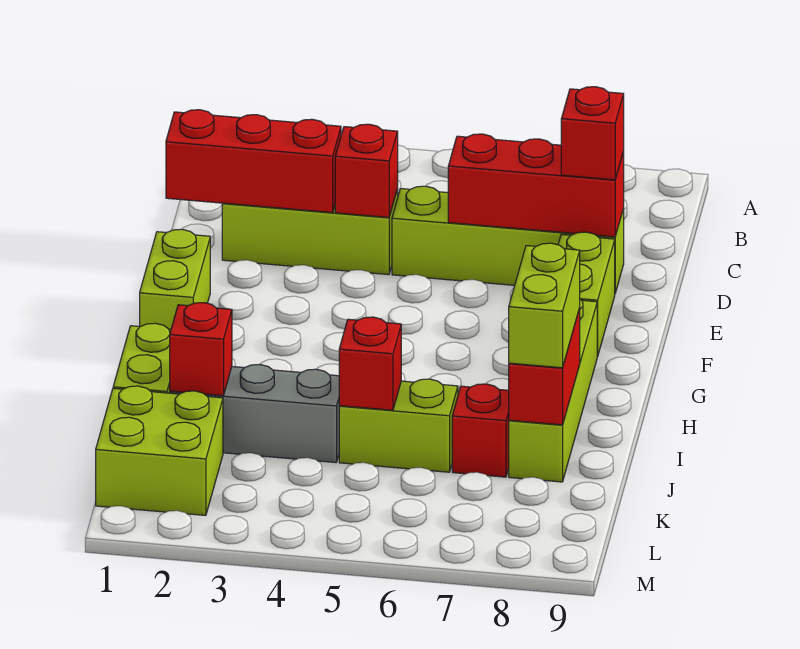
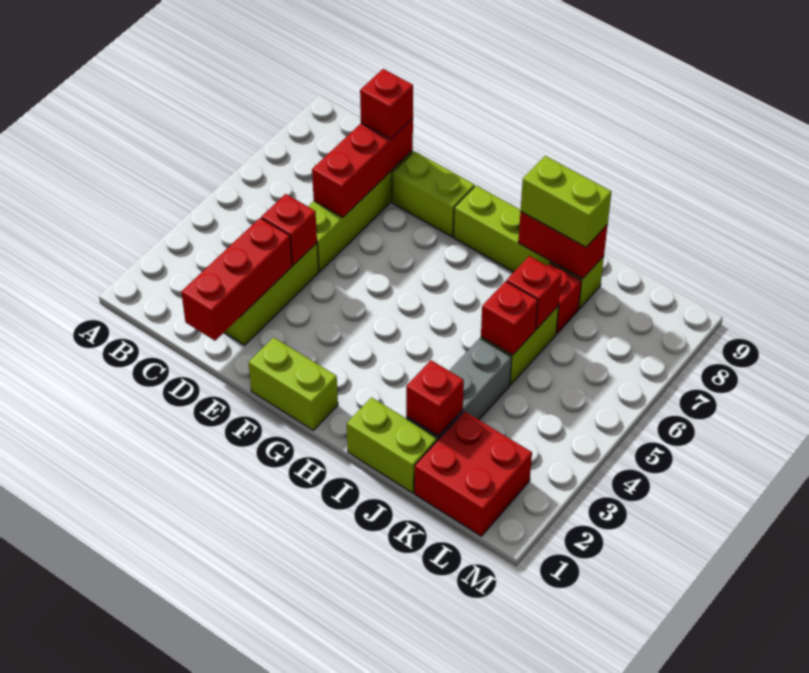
none -> red 1x1 brick [506,256,562,329]
lime 2x2 brick [96,386,223,515] -> red 2x2 brick [414,411,532,536]

